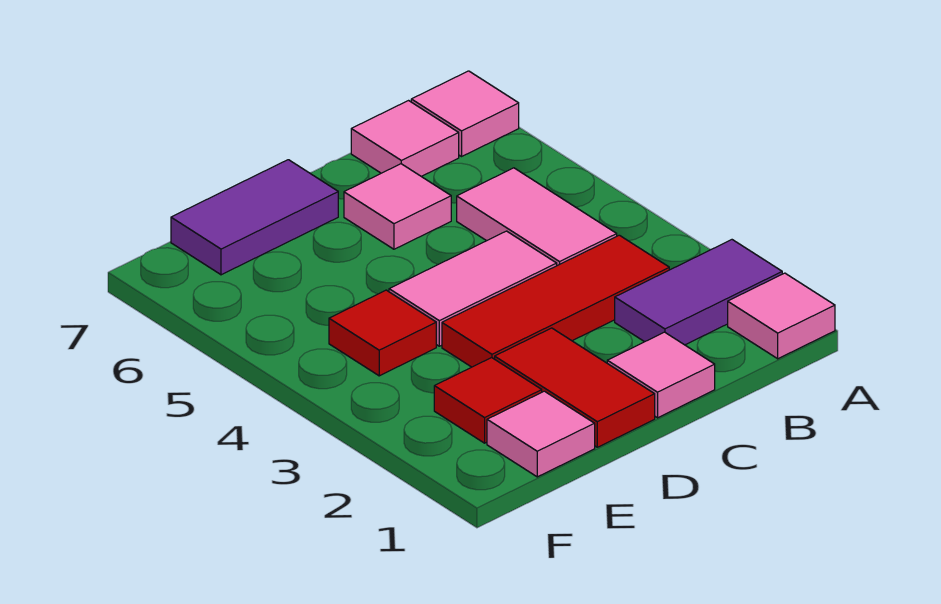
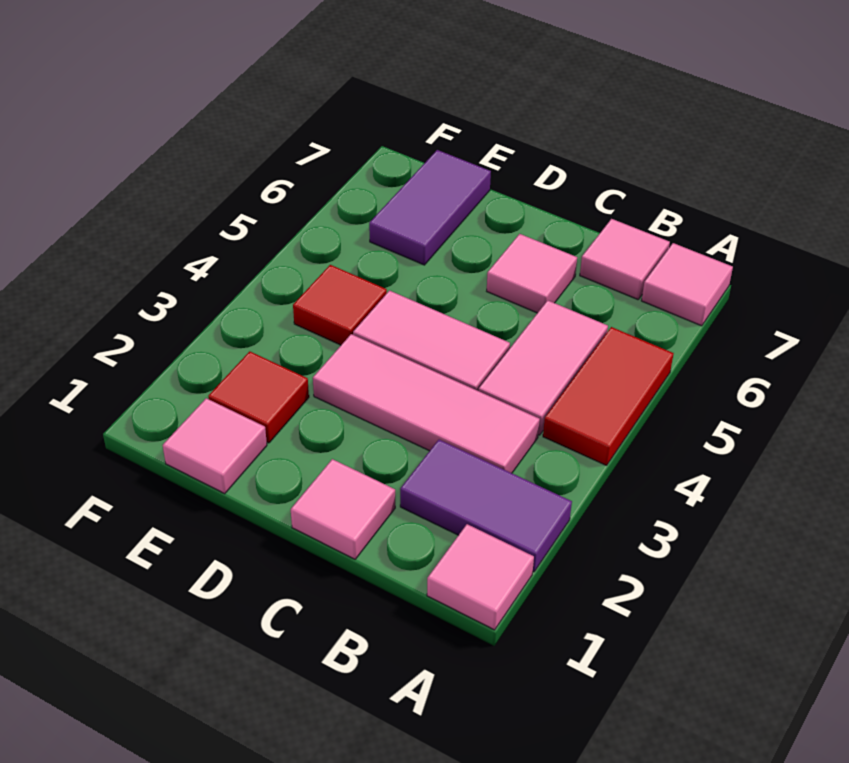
red 1x3 tile [442,235,669,367] -> pink 1x3 tile [313,334,540,473]
red 1x2 tile [495,328,655,447] -> red 1x2 tile moved to [543,327,674,465]
purple 1x2 tile [171,160,338,275] -> purple 1x2 tile turned to [369,150,491,265]

